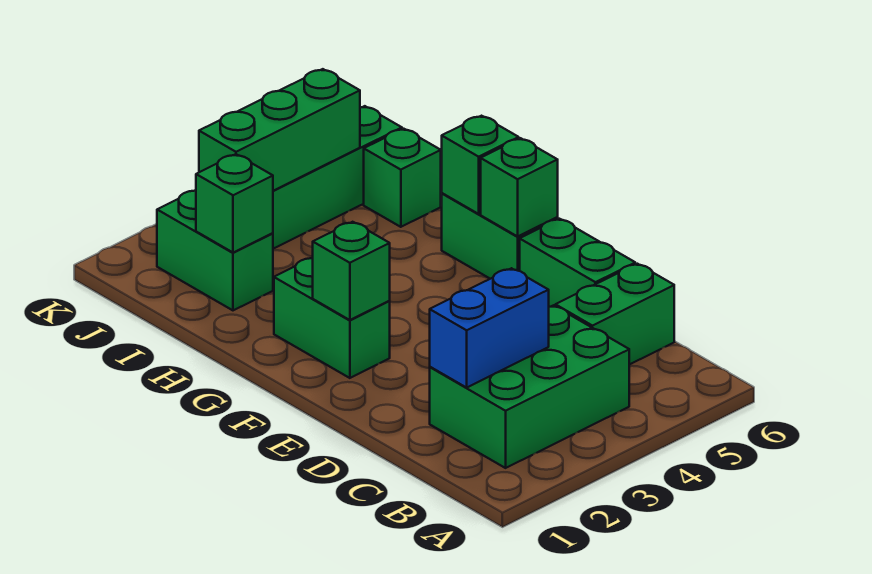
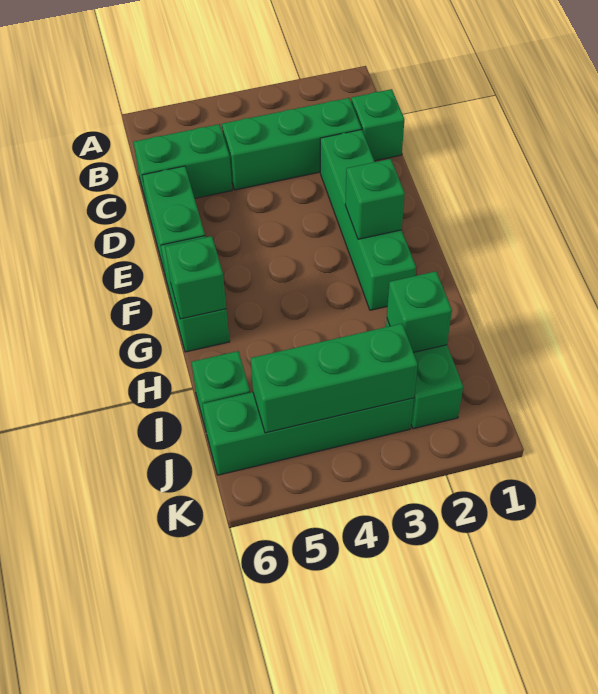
green 2x3 brick [430,305,629,468] -> green 1x3 brick [222,98,361,190]
blue 1x2 brick [430,268,549,388] -> none
green 1x2 brick [274,258,390,378] -> green 1x4 brick [320,130,416,310]
green 1x1 brick [481,138,558,236] -> green 1x1 brick moved to [351,89,404,161]

